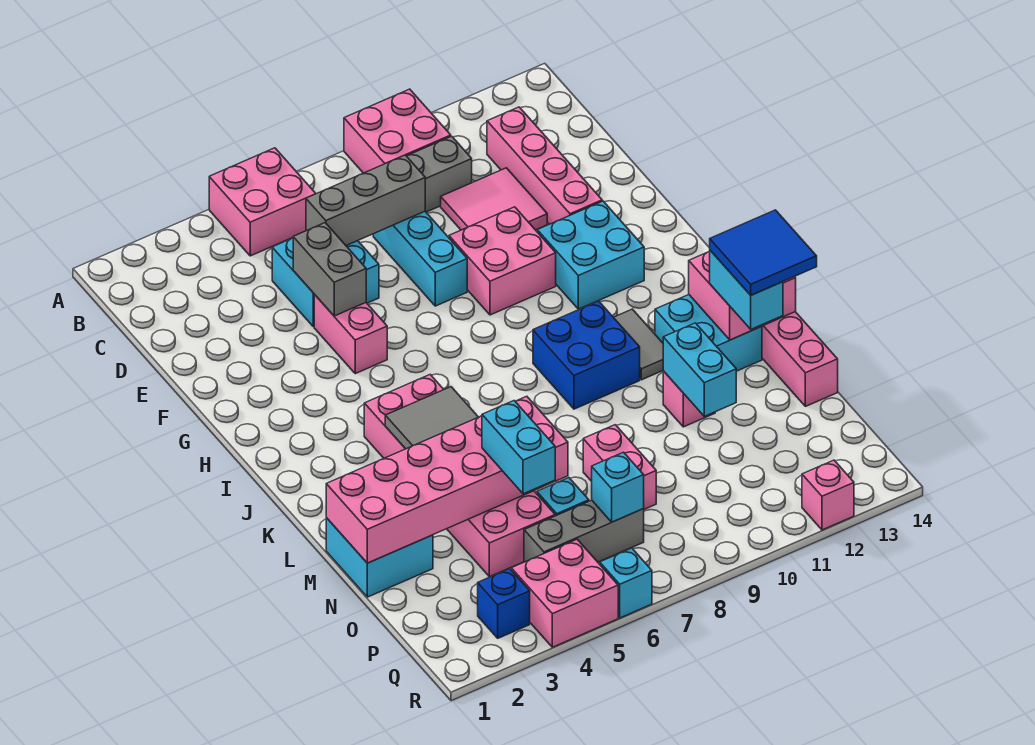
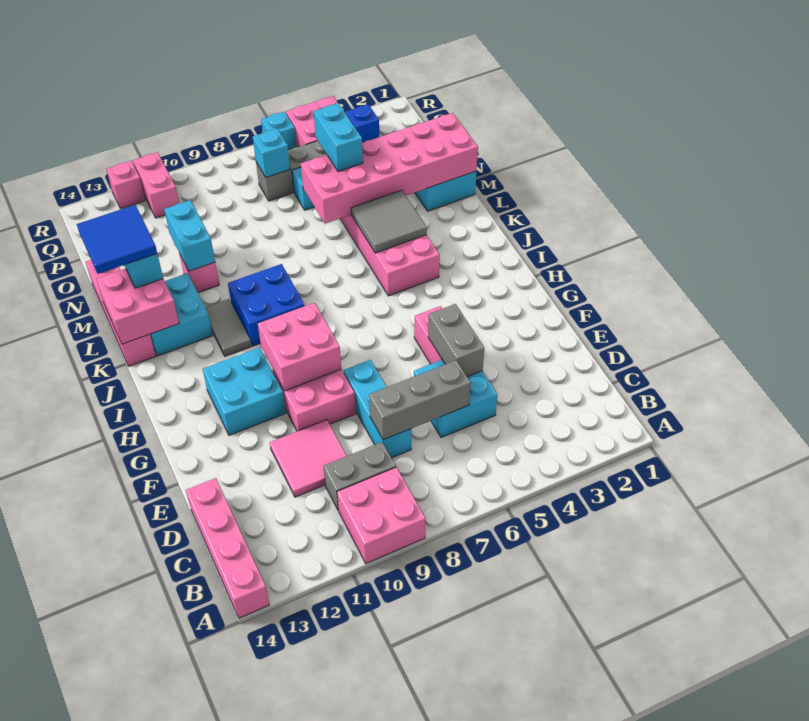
pink 2x2 brick [209,148,316,256] -> pink 2x2 brick moved to [258,303,341,391]
pink 1x4 brick [487,107,602,224] -> pink 1x4 brick moved to [186,478,269,618]
pink 1x2 brick [583,425,656,509] -> pink 1x2 brick moved to [133,152,179,218]

